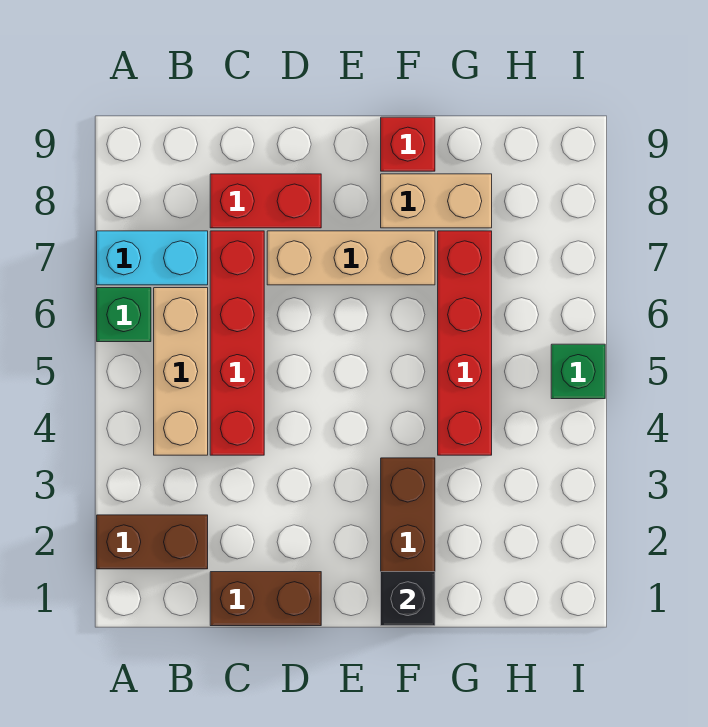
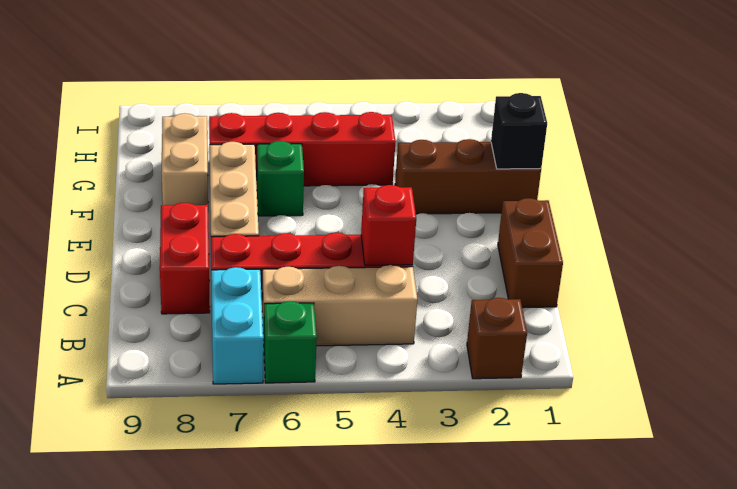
brown 1x2 brick [97,515,208,569] -> brown 1x1 brick [467,298,527,379]
red 1x1 brick [381,117,435,171] -> red 1x1 brick moved to [361,185,416,265]
green 1x1 brick [551,344,605,399] -> green 1x1 brick moved to [257,141,304,216]

